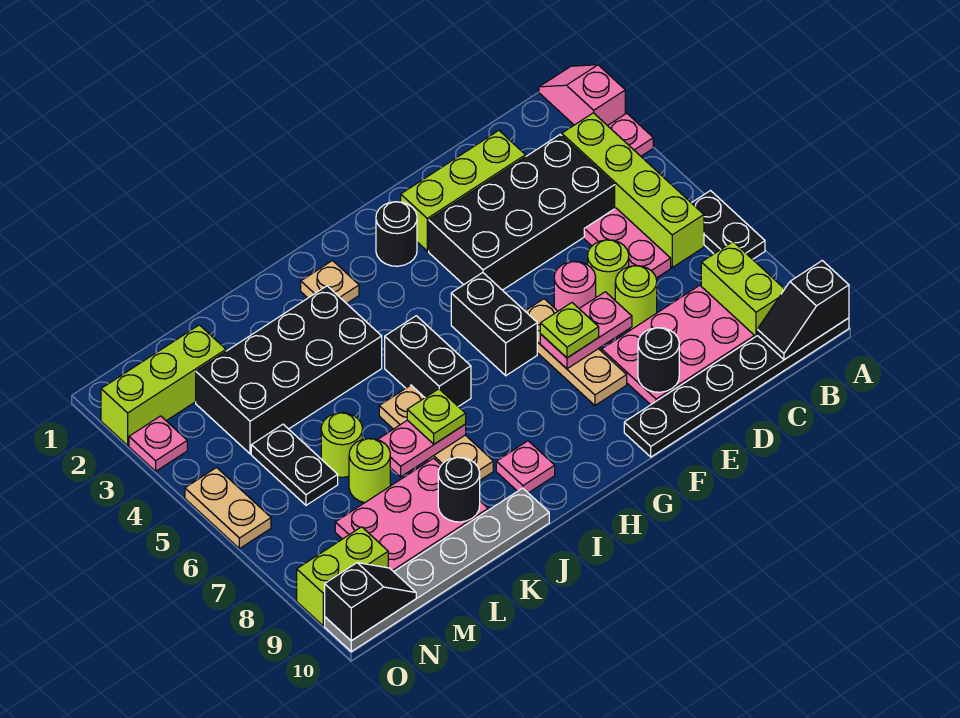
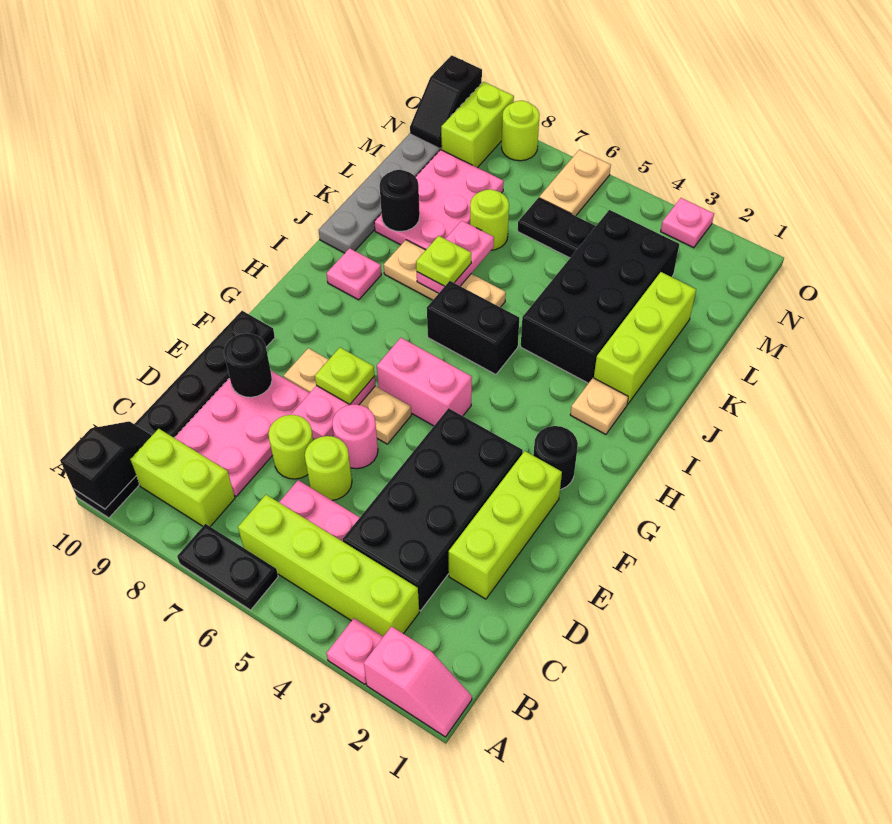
black 1x2 brick [451,273,537,376] -> pink 1x2 brick [377,338,472,426]
lime 1x1 round brick [321,413,362,477] -> lime 1x1 round brick moved to [502,101,540,161]
lime 1x3 brick [101,325,226,445] -> lime 1x3 brick moved to [594,272,696,404]
tan 1x2 plate [185,468,271,549] -> tan 1x2 plate turned to [539,150,611,216]

